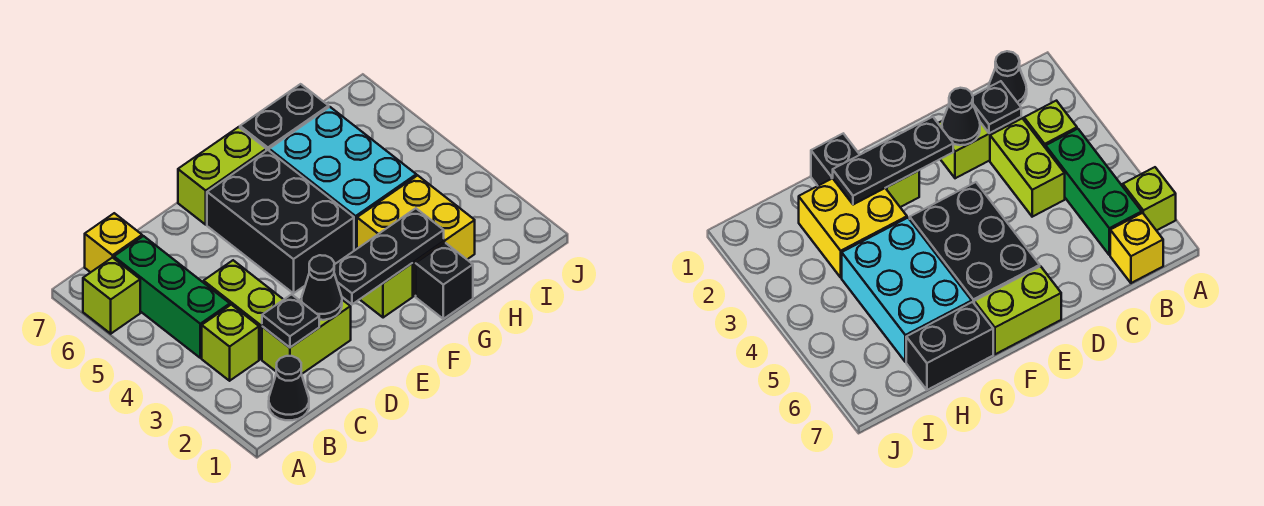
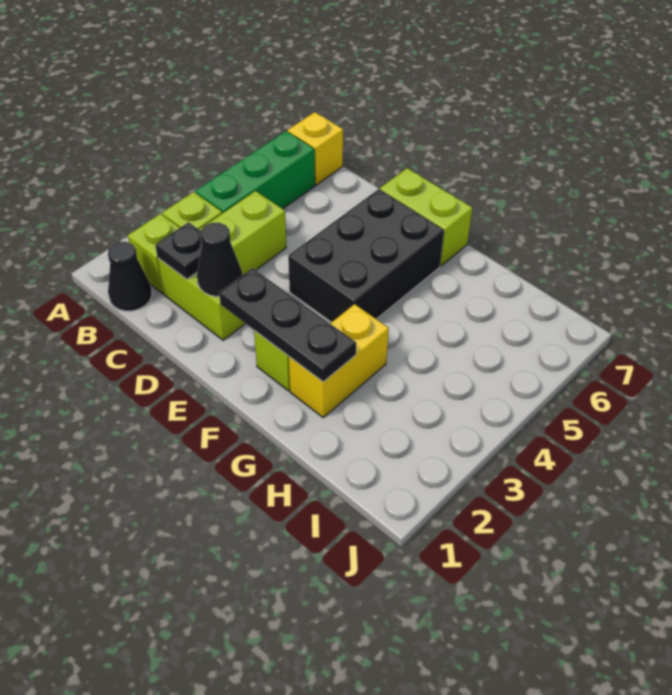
lime 1x1 brick [83,257,140,334] -> lime 1x1 brick moved to [128,214,180,293]
black 1x1 brick [416,243,473,319] -> none
yellow 2x2 brick [357,175,475,296] -> yellow 1x2 brick [289,304,389,417]
cyan 2x3 brick [269,107,416,250] -> none
black 1x2 brick [240,84,329,151] -> none

